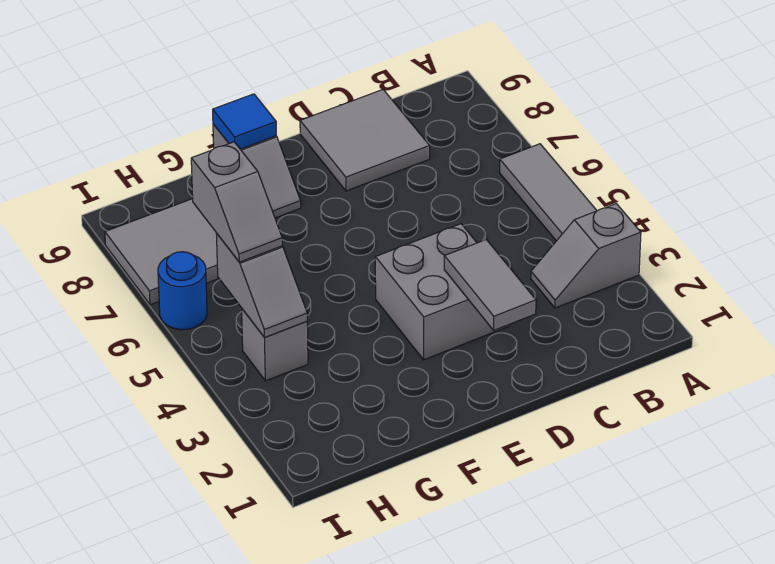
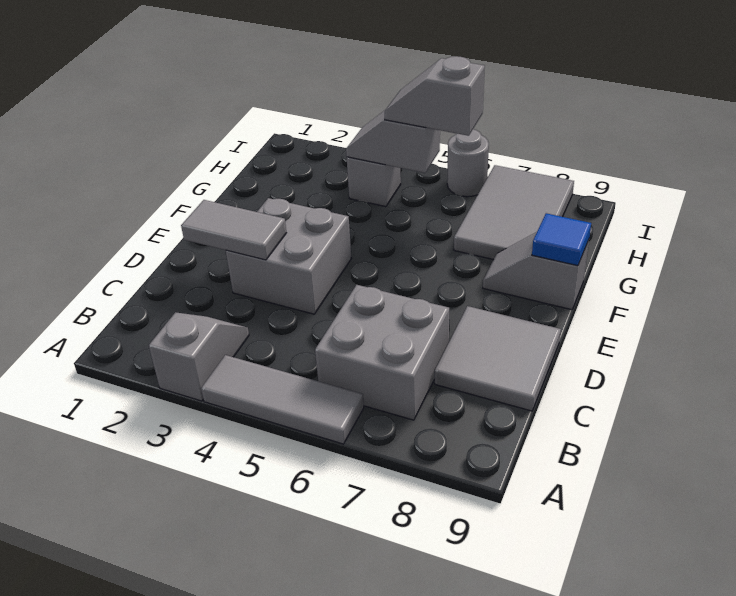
none -> grey 2x2 brick [315,285,449,420]
blue 1x1 round brick [158,252,207,330] -> grey 1x1 round brick [447,129,489,197]

